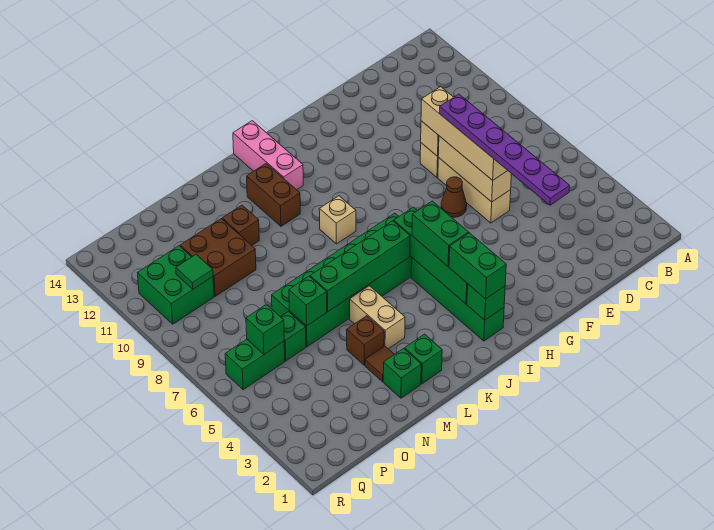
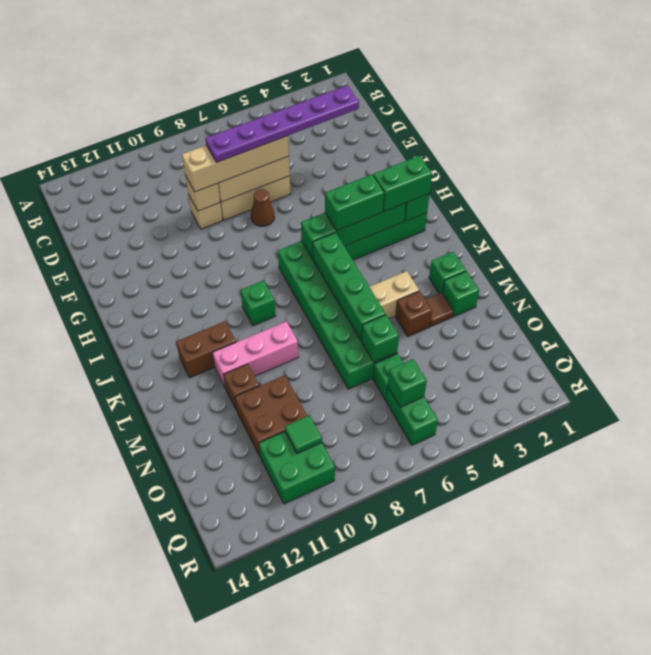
tan 1x1 brick [319,196,356,244] -> green 1x1 brick [241,281,276,326]
pink 1x3 brick [233,121,303,190] -> pink 1x3 brick moved to [212,321,298,389]

